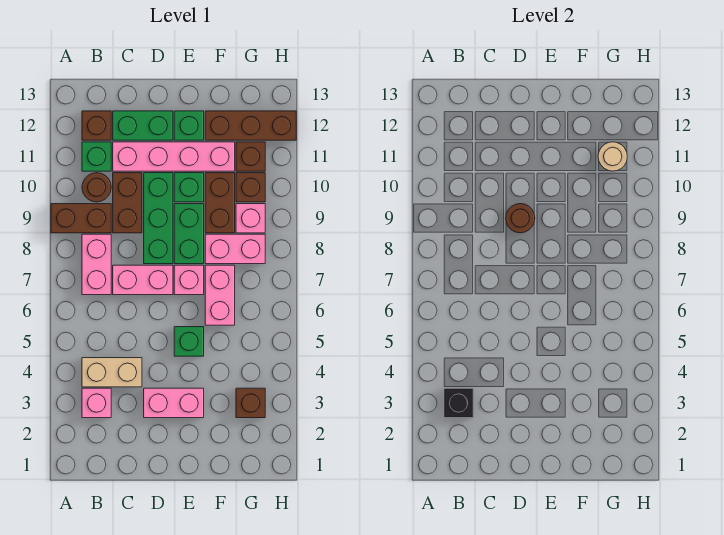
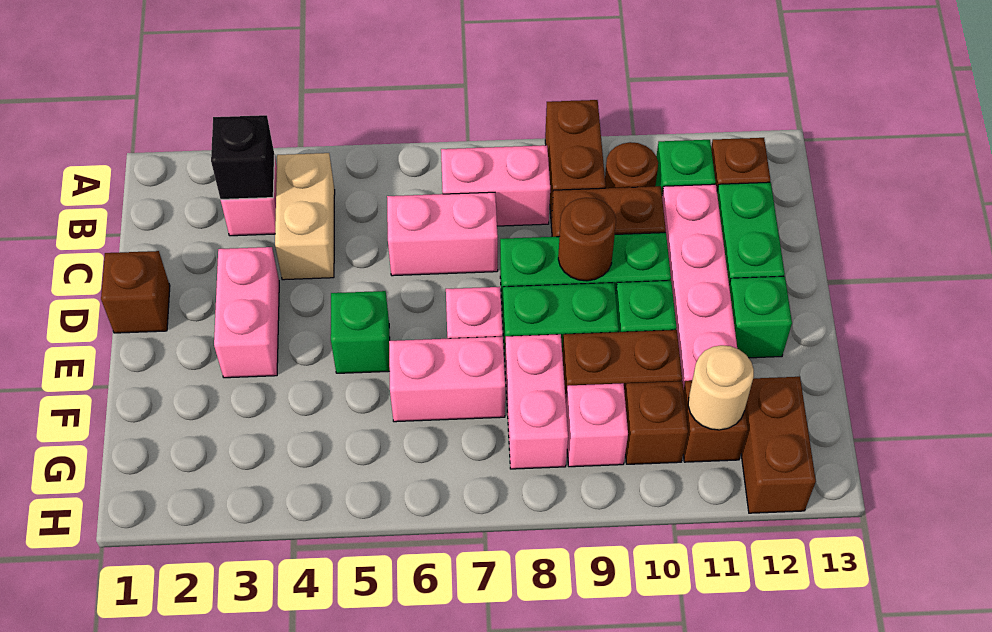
pink 1x2 brick [113,265,173,295] -> pink 1x2 brick turned to [387,192,498,276]
brown 1x3 brick [205,111,296,140] -> brown 1x2 brick [741,377,816,513]
brown 1x1 brick [236,388,265,418] -> brown 1x1 brick moved to [101,251,170,333]

